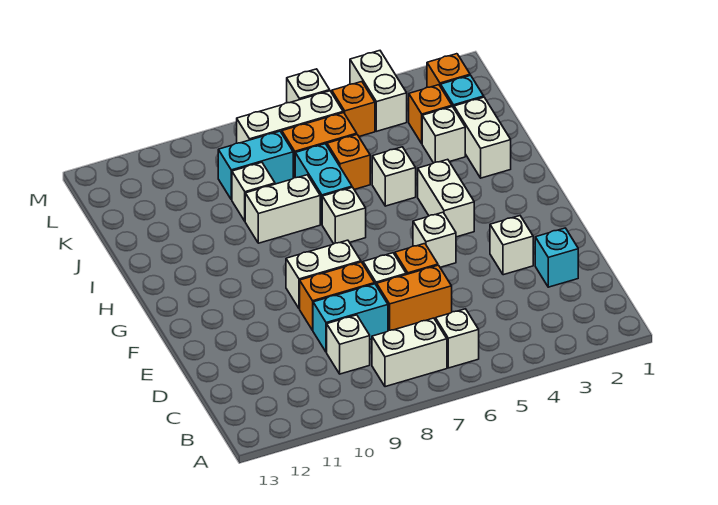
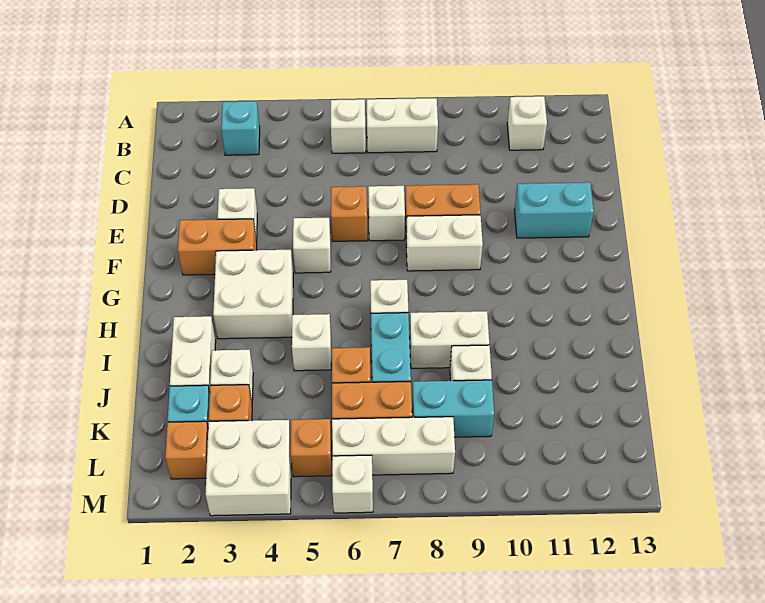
white 1x1 brick [327,315,370,374] -> white 1x1 brick moved to [507,96,547,150]
cyan 1x1 brick [535,228,578,287] -> cyan 1x1 brick moved to [221,101,260,155]
orange 1x2 brick [377,265,452,331] -> orange 1x2 brick moved to [178,219,257,275]
cyan 1x2 brick [313,284,388,352] -> cyan 1x2 brick moved to [514,182,594,238]
white 1x2 brick [418,159,474,237] -> white 2x2 brick [213,250,293,339]
white 1x2 brick [350,51,407,131] -> white 2x2 brick [205,420,291,516]

